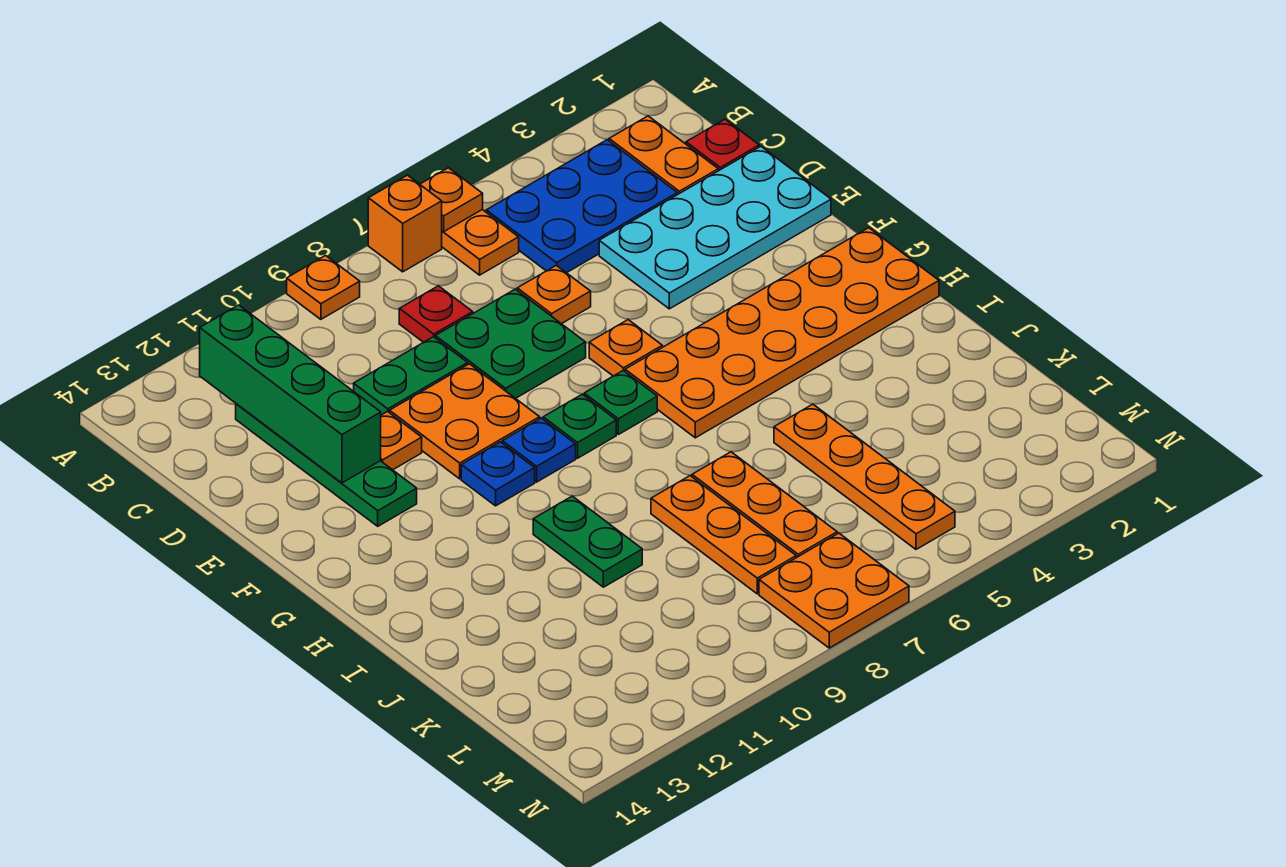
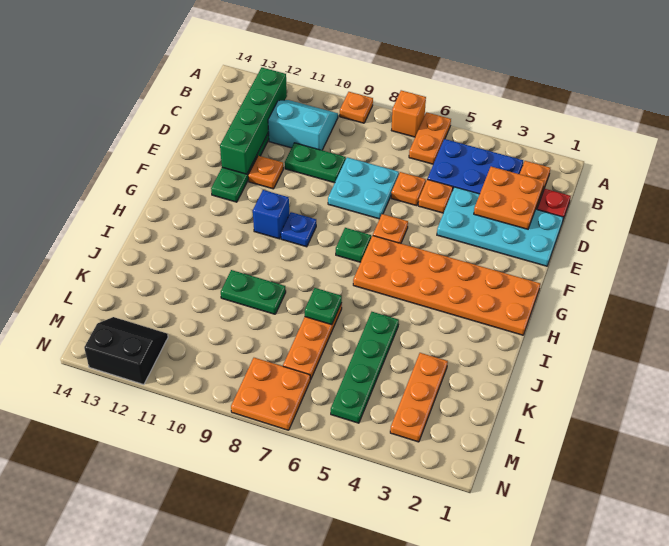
orange 1x1 plate [420,168,483,232] -> orange 1x1 plate moved to [418,179,453,213]
none -> cyan 2x2 slope [268,100,338,150]
red 1x1 plate [399,286,473,342] -> none
green 2x2 plate [435,289,586,399] -> cyan 2x2 plate [328,157,399,219]
orange 2x2 plate [389,364,540,479] -> orange 2x2 plate moved to [474,167,544,229]
green 1x1 plate [543,394,616,458] -> green 1x1 plate moved to [305,288,342,325]
blue 1x1 plate [461,442,535,506] -> blue 1x1 brick [253,190,289,239]
green 1x2 plate [533,496,642,587] -> green 1x2 plate turned to [221,270,286,314]
orange 1x4 plate [774,404,955,549] -> green 1x4 plate [331,312,399,423]
orange 1x3 plate [651,476,796,594] -> orange 1x3 plate moved to [390,353,448,442]
none -> black 2x2 slope [84,317,168,385]

